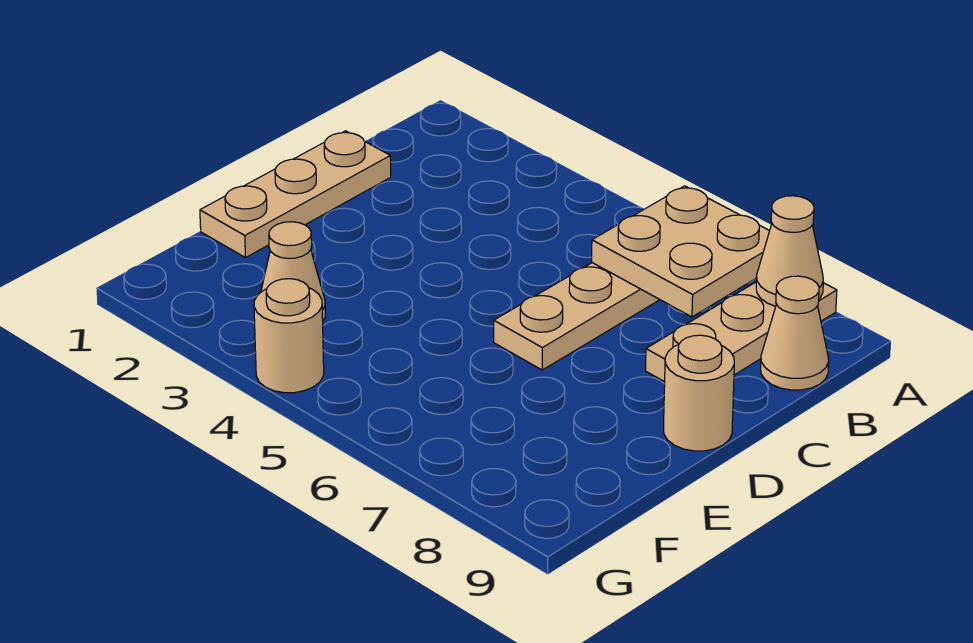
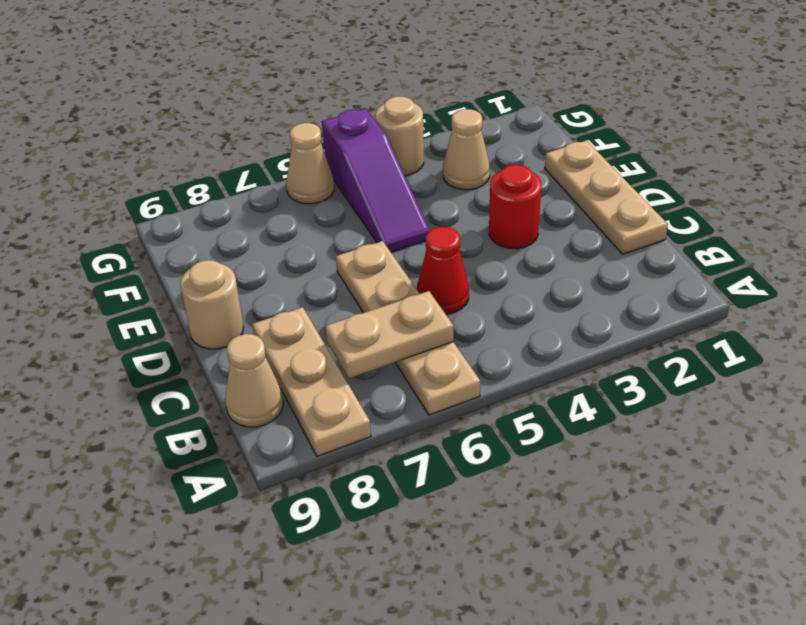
tan 2x2 plate [592,186,769,317] -> tan 1x2 plate [325,291,454,378]
tan 1x1 cone [756,196,823,306] -> tan 1x1 cone moved to [286,123,334,204]
none -> red 1x1 cone [417,227,469,314]
none -> red 1x1 round brick [489,165,541,249]
none -> purple 1x3 slope [322,109,430,252]

